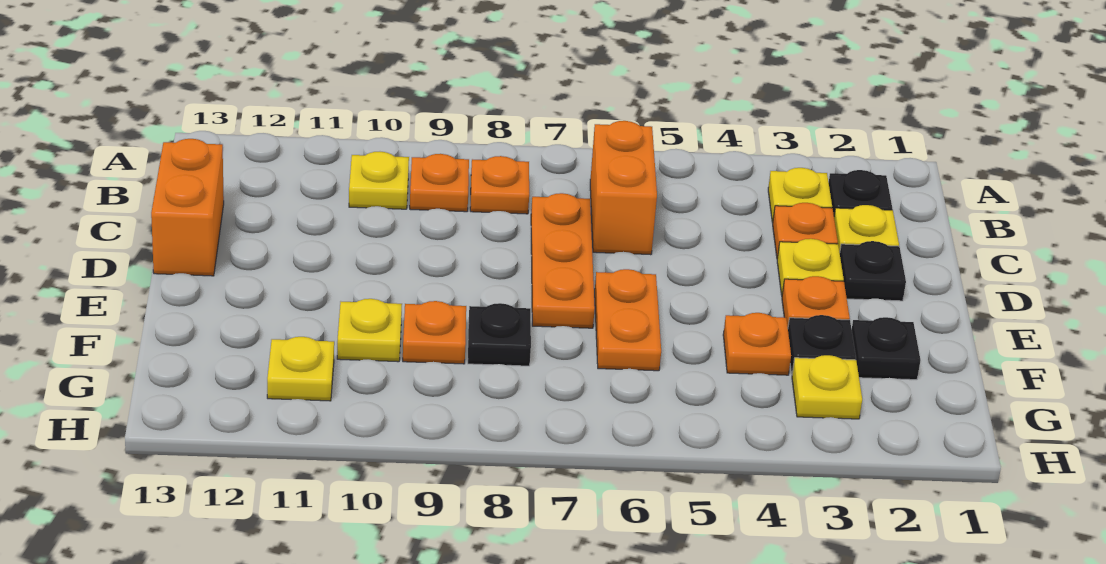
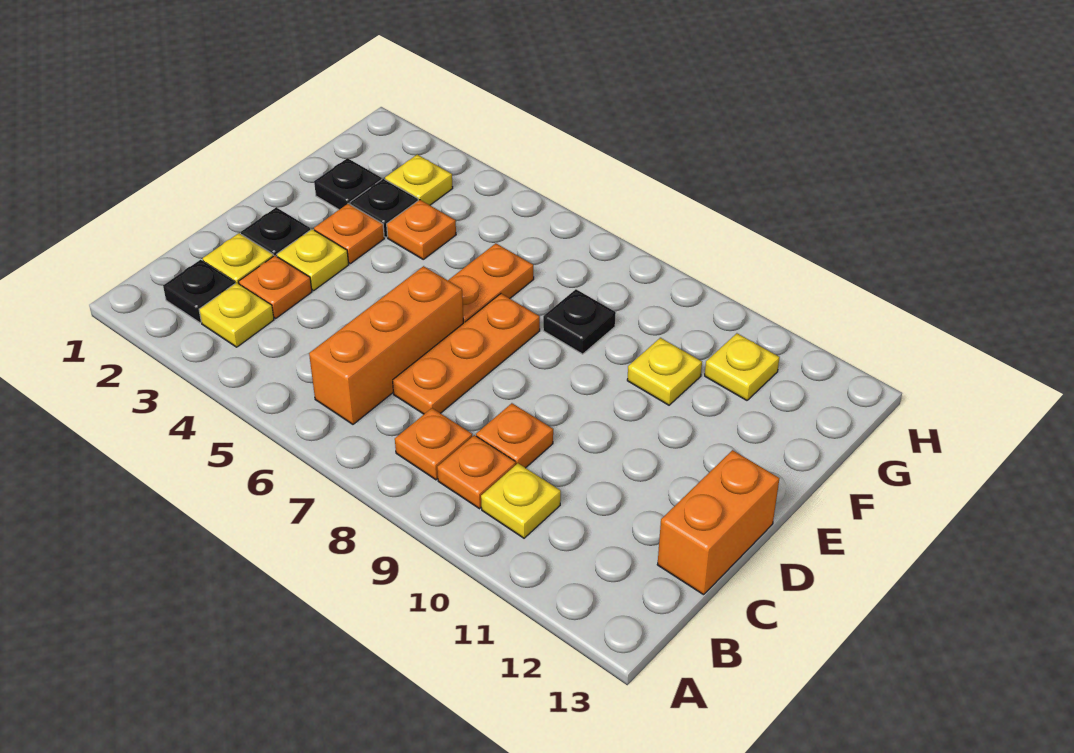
orange 1x2 brick [590,121,657,255] -> orange 1x3 brick [309,266,463,424]
orange 1x1 plate [403,301,466,364] -> orange 1x1 plate moved to [476,403,553,468]

